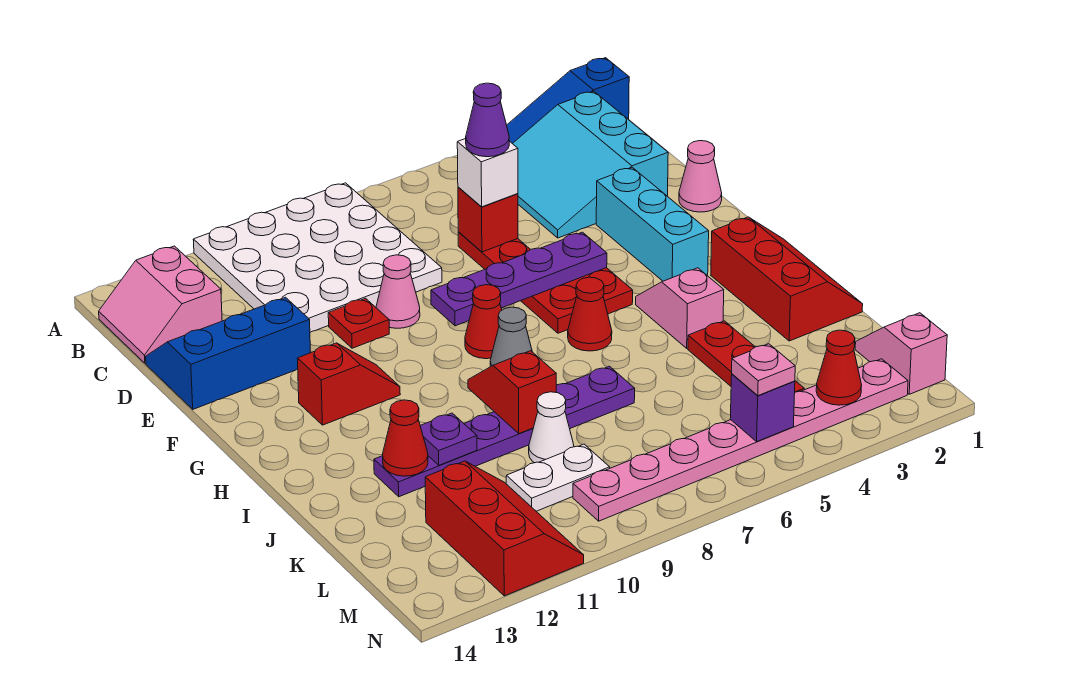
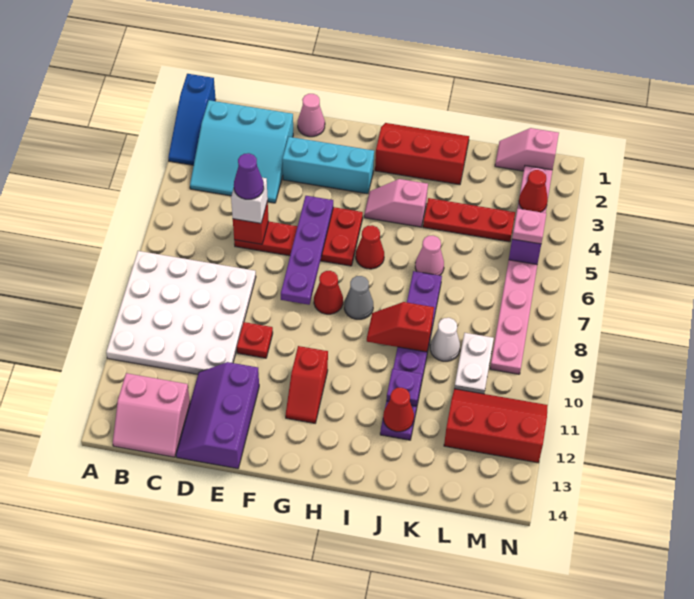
blue 2x3 slope [146,297,310,409] -> purple 2x3 slope [176,362,259,469]
pink 1x1 cone [376,255,420,328] -> pink 1x1 cone moved to [415,236,444,275]
red 1x2 slope [298,343,400,425] -> red 1x2 slope turned to [285,346,328,423]

